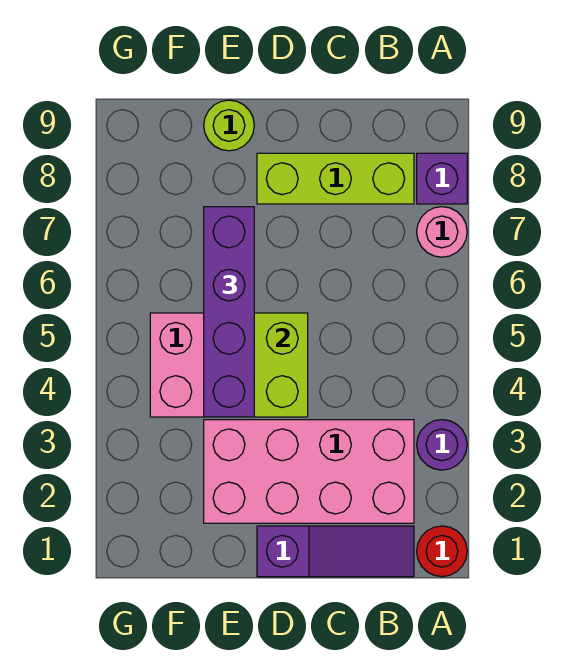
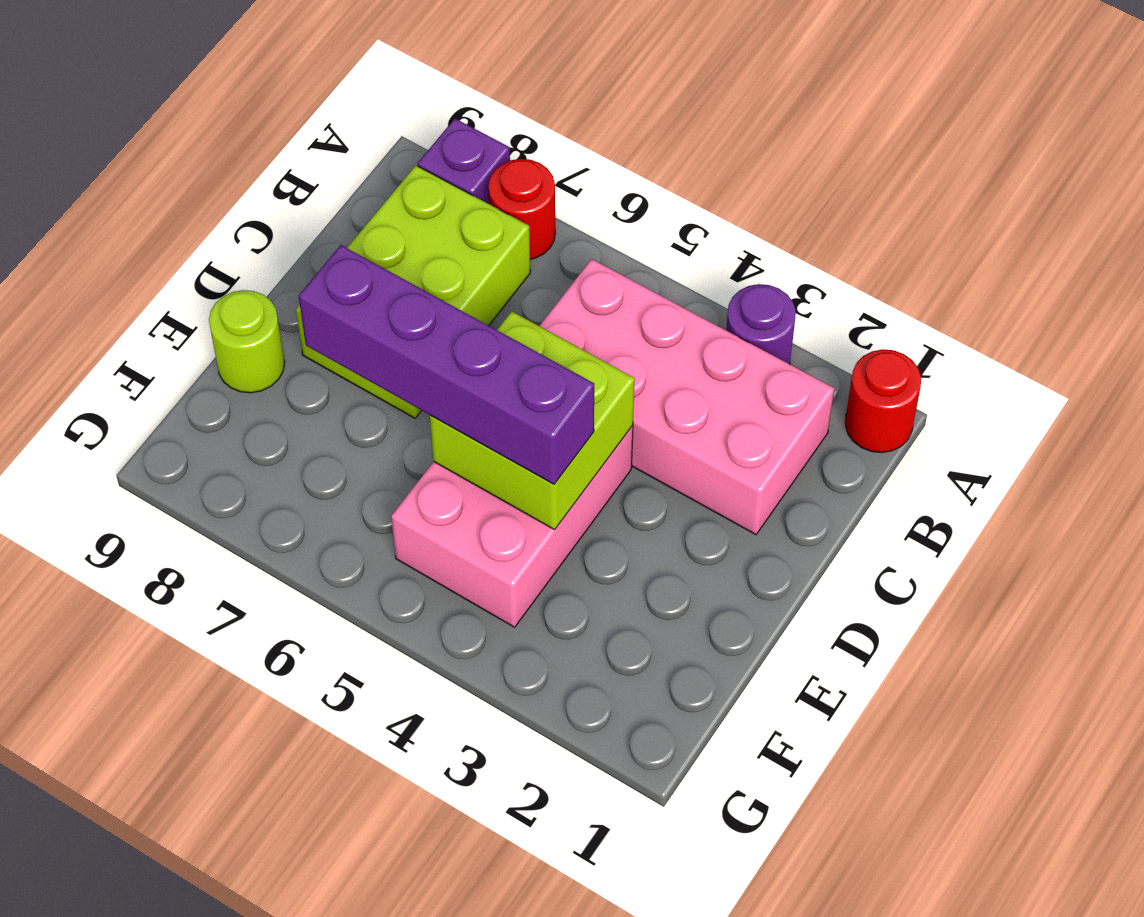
pink 1x1 round brick [417,207,467,257] -> red 1x1 round brick [488,159,555,259]
purple 1x3 slope [257,526,414,577] -> none
pink 2x4 brick [204,420,414,523] -> pink 2x4 brick turned to [540,259,834,535]
lime 1x3 brick [257,153,414,204] -> lime 2x3 brick [296,166,530,418]

